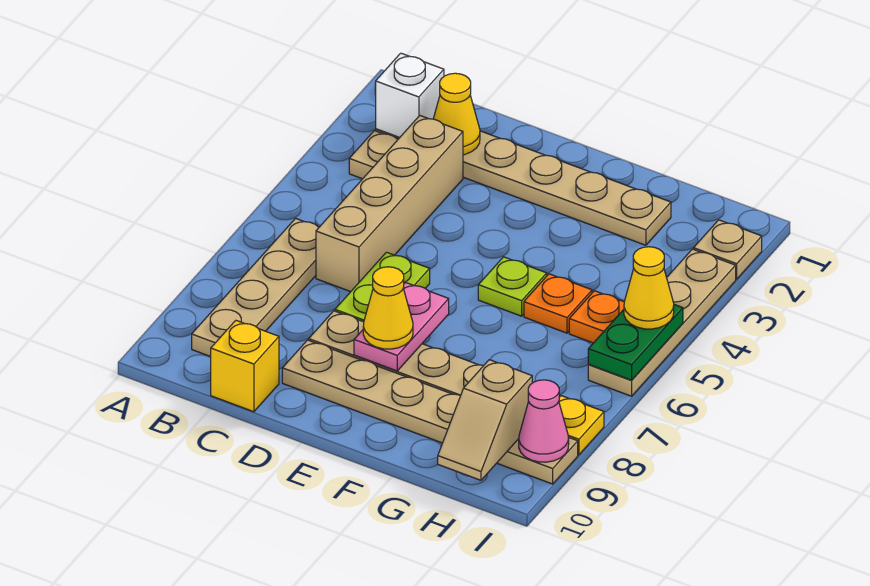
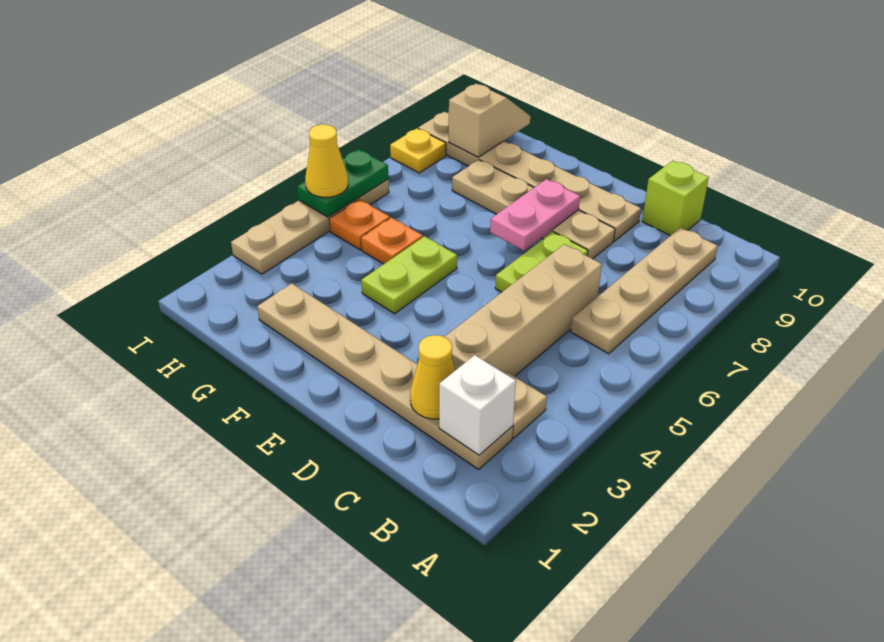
yellow 1x1 brick [211,321,279,412] -> lime 1x1 brick [642,160,709,236]
yellow 1x1 cone [363,267,413,349] -> none
lime 1x1 plate [478,257,547,316] -> lime 1x2 plate [361,236,457,314]
tan 1x1 plate [694,220,762,279] -> none
pink 1x1 cone [519,380,569,462] -> none

